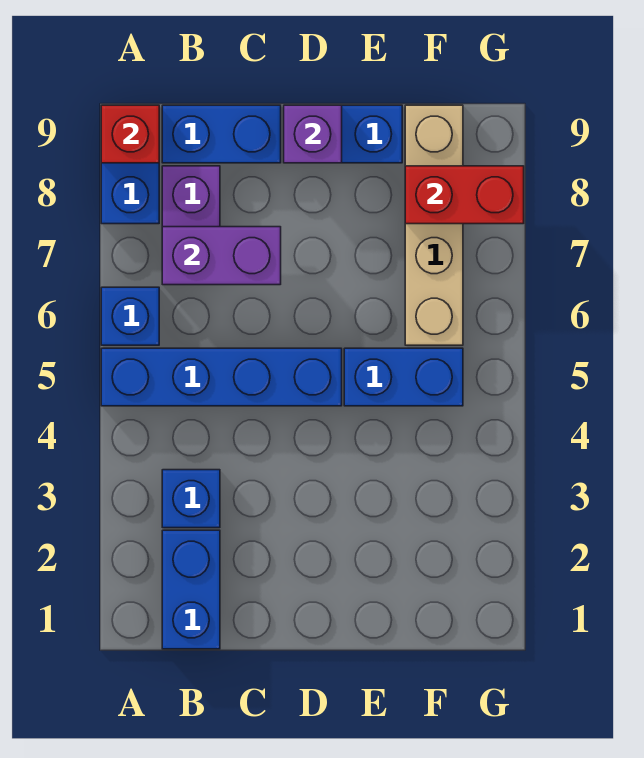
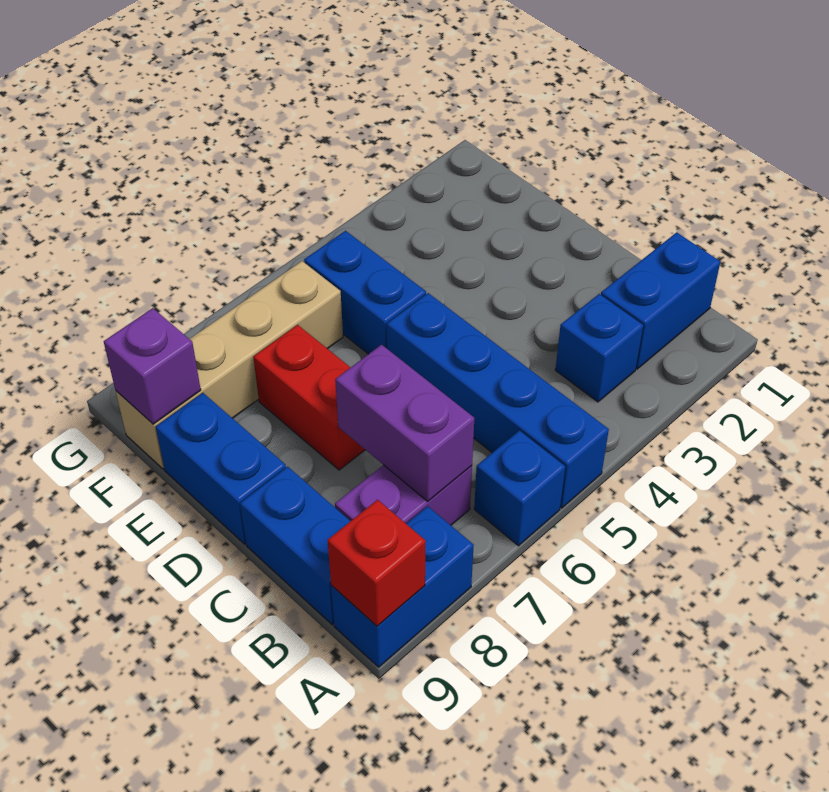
purple 1x1 brick [284,105,342,163] -> purple 1x1 brick moved to [104,308,201,424]
red 1x2 brick [405,166,524,224] -> red 1x2 brick moved to [253,325,365,470]

